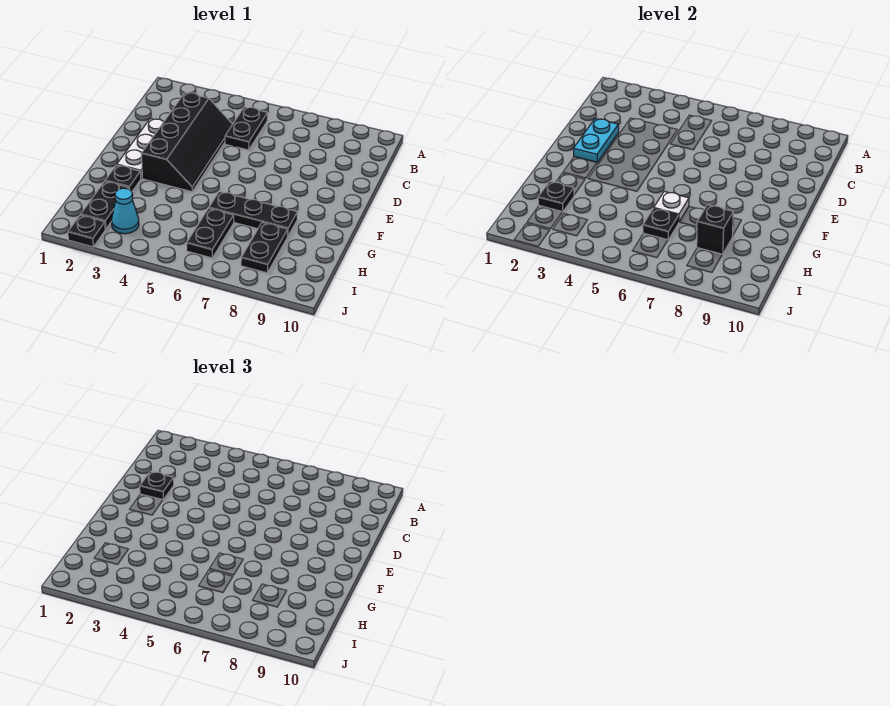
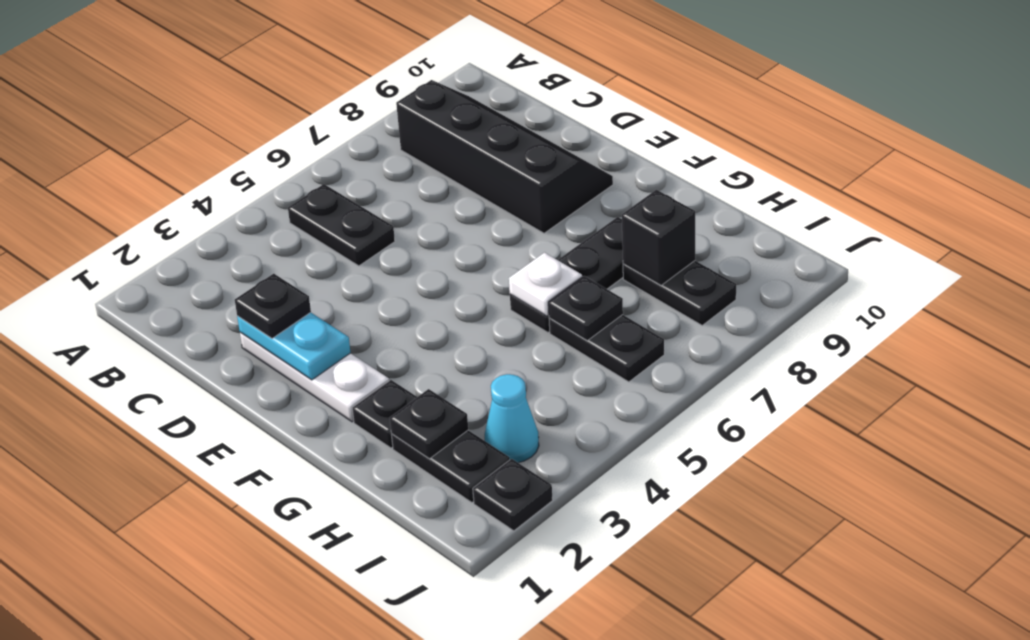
black 2x4 slope [141,93,232,192] -> black 2x4 slope moved to [396,80,613,233]

